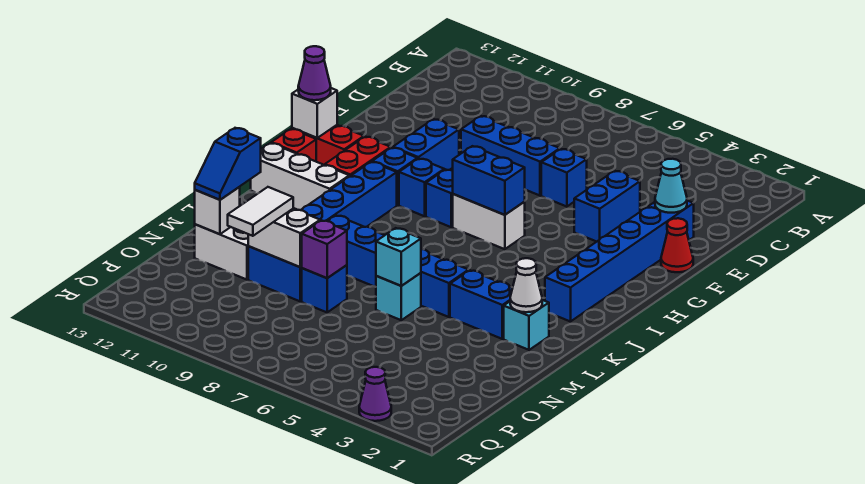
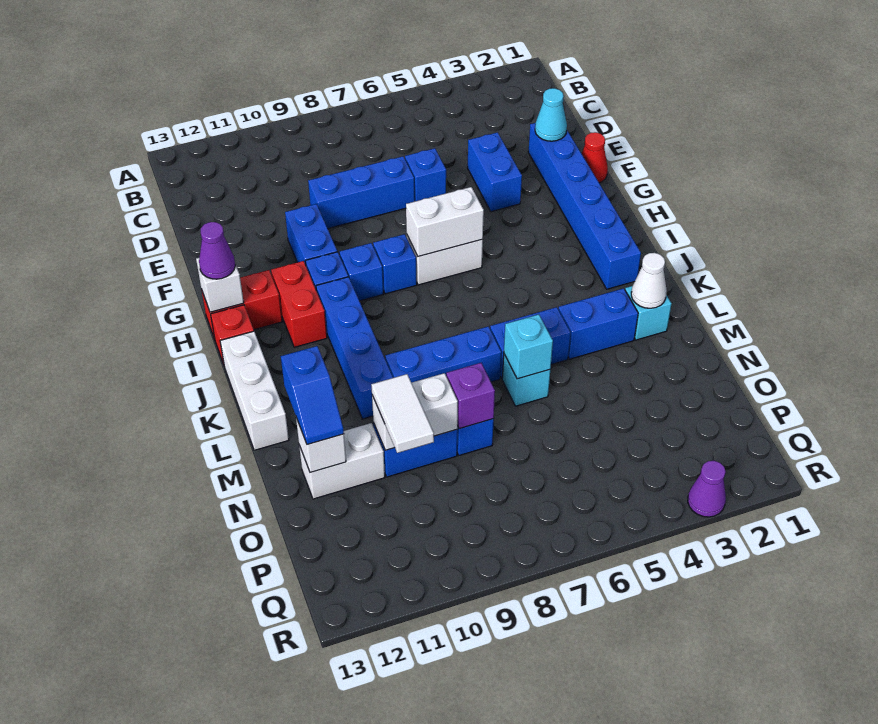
blue 1x2 brick [453,146,525,215] -> white 1x2 brick [406,187,484,257]
white 1x3 brick [251,143,349,210] -> white 1x3 brick turned to [220,331,289,450]

